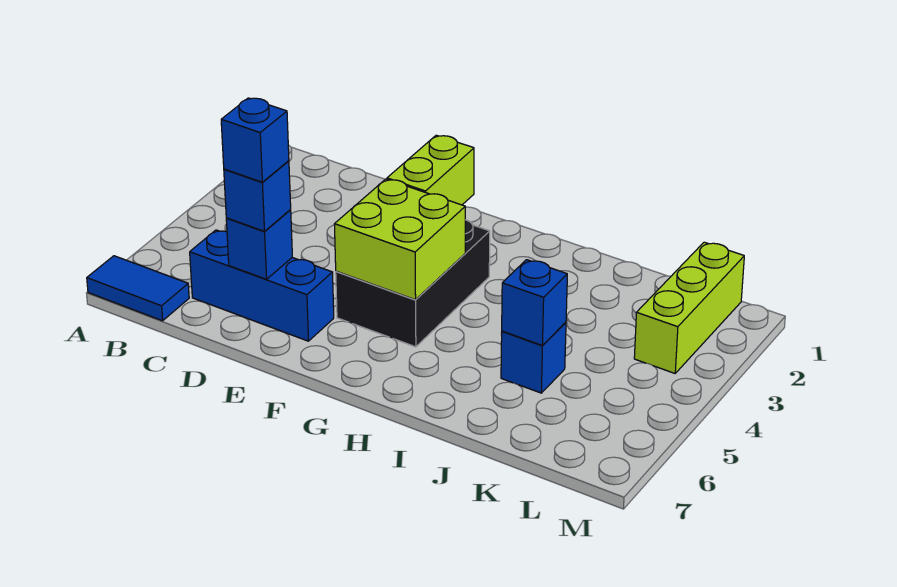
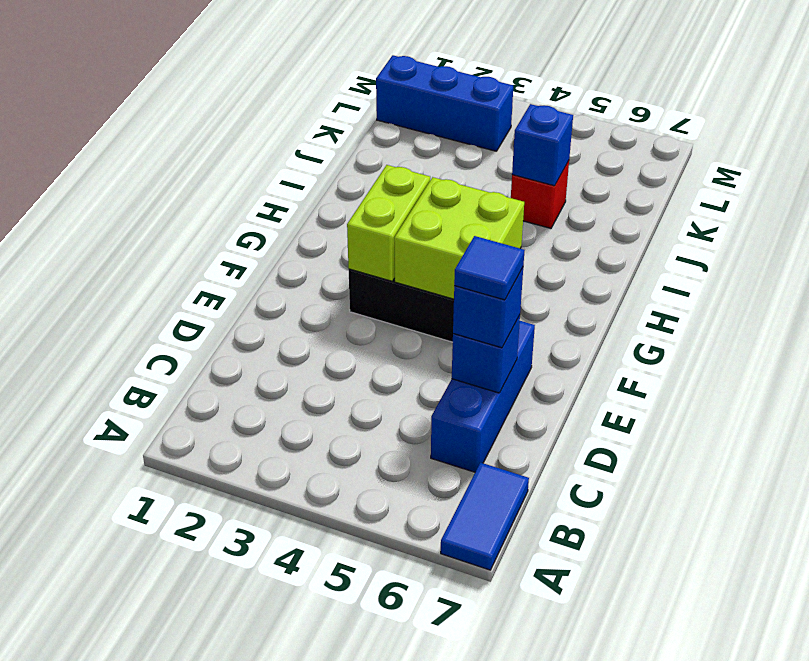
blue 1x1 brick [221,98,289,182] -> blue 1x1 tile [454,236,525,300]
lime 1x2 brick [387,135,474,205] -> lime 1x2 brick turned to [347,165,430,281]
blue 1x1 brick [501,322,566,393] -> red 1x1 brick [511,161,569,228]
lime 1x3 brick [634,242,744,373] -> blue 1x3 brick [376,55,513,151]

